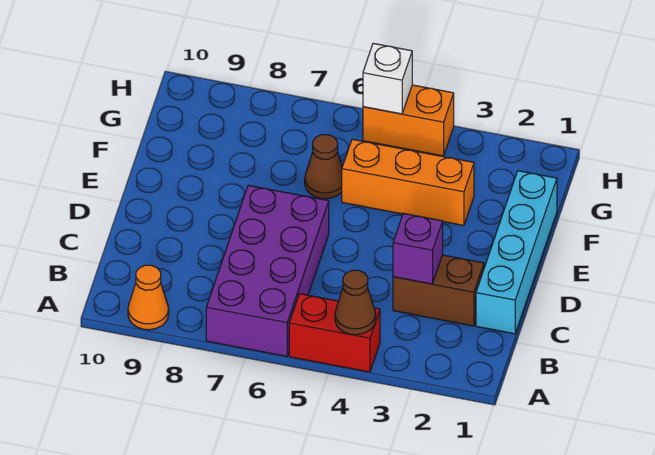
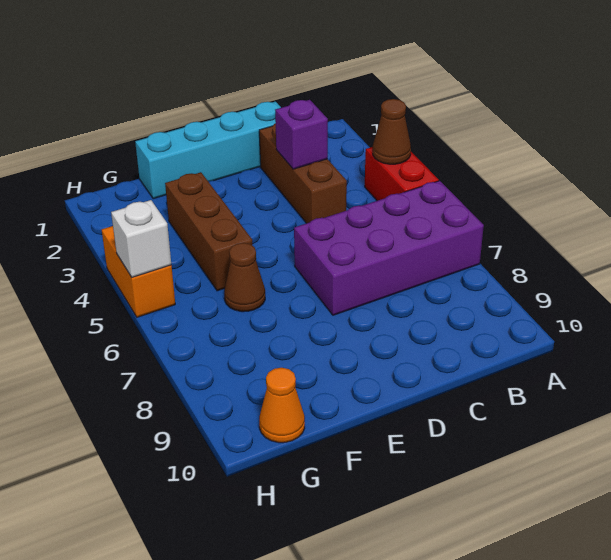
orange 1x1 cone [128,265,169,330] -> orange 1x1 cone moved to [259,368,305,443]
brown 1x2 brick [393,255,484,326] -> brown 1x3 brick [259,123,347,223]
orange 1x3 brick [342,139,474,226] -> brown 1x3 brick [165,172,252,291]

